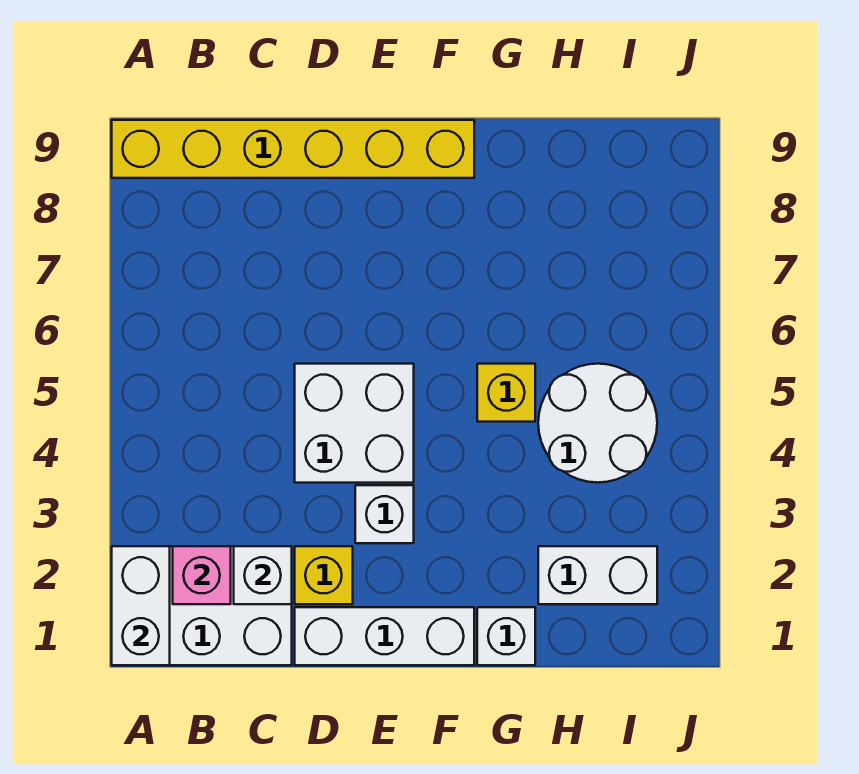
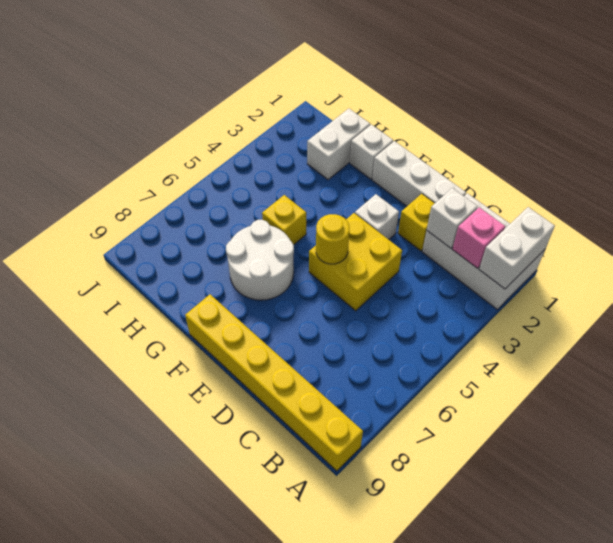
white 2x2 brick [295,364,414,483] -> yellow 2x2 brick [309,213,402,311]
none -> yellow 1x1 round brick [316,214,349,264]
white 1x2 brick [538,546,657,604] -> white 1x2 brick turned to [307,109,370,180]
white 2x2 round brick [538,364,657,483] -> white 2x2 round brick moved to [226,220,294,300]

